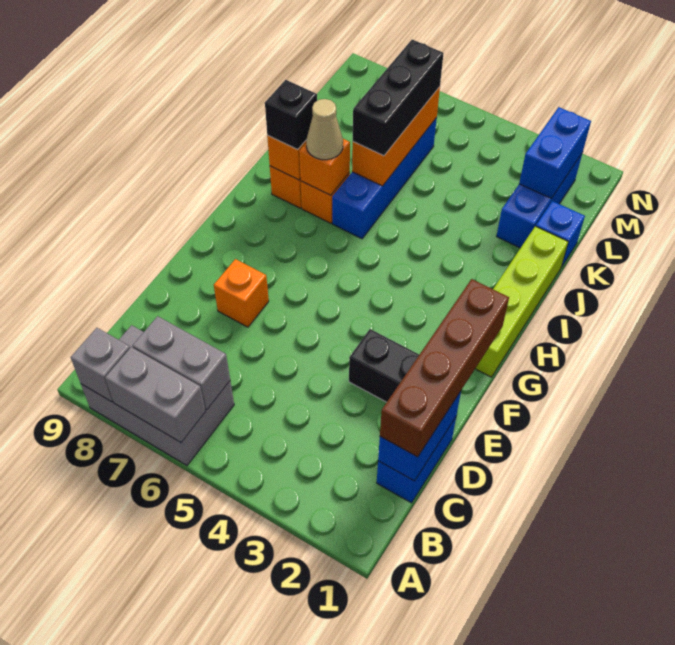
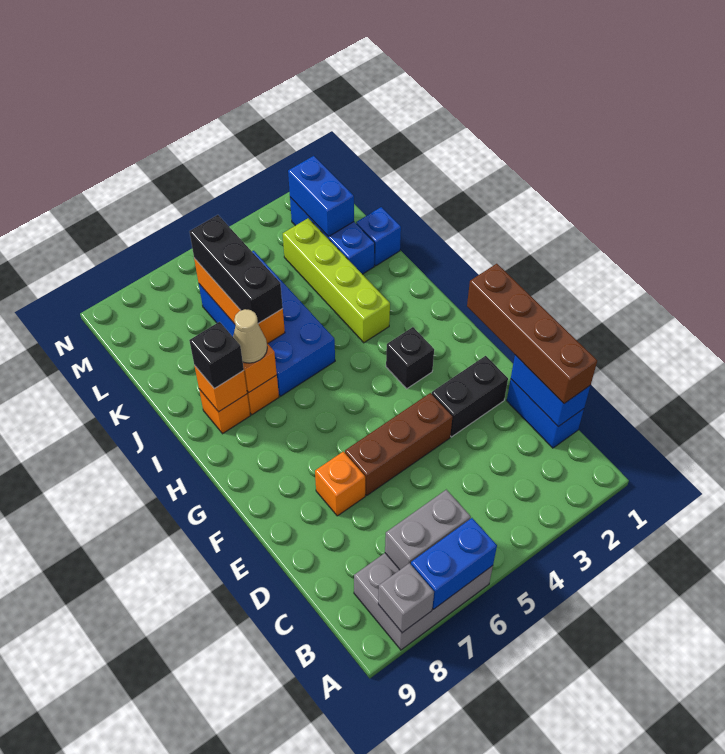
grey 1x2 brick [105,347,206,442] -> blue 1x2 brick [411,518,497,609]
none -> brown 1x3 brick [345,393,452,495]
lime 1x4 brick [475,226,568,377] -> lime 1x4 brick moved to [283,218,390,343]
none -> black 1x1 brick [386,327,434,389]
blue 1x4 brick [332,118,437,239] -> blue 2x4 brick [199,251,335,396]

